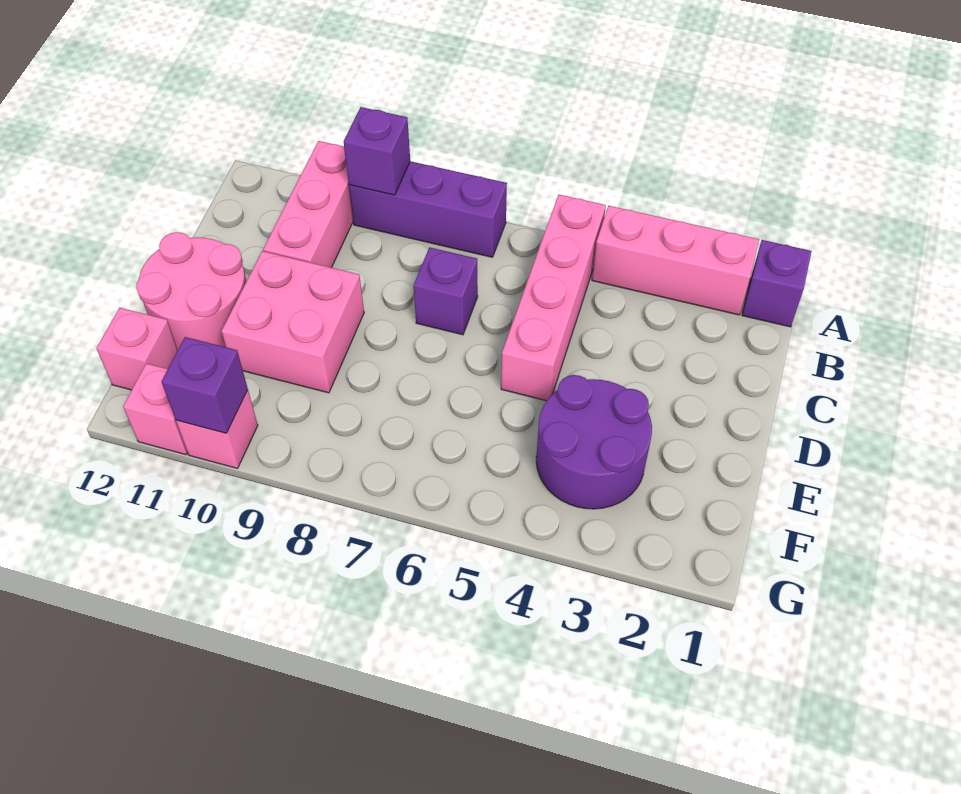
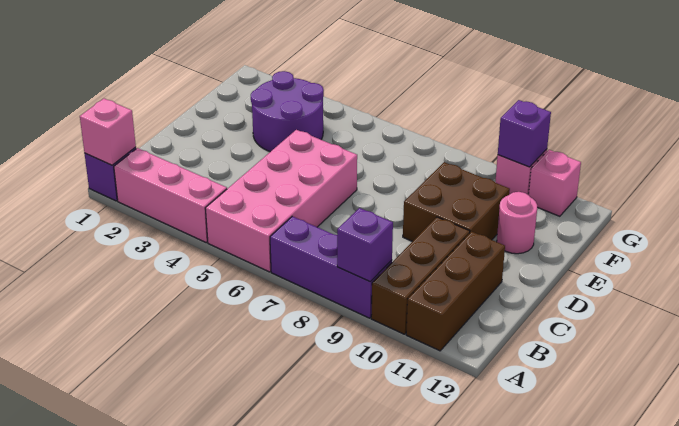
pink 1x4 brick [501,195,606,401] -> pink 2x4 brick [205,130,357,272]
pink 1x3 brick [263,141,353,268] -> brown 1x3 brick [371,217,470,334]
none -> brown 1x3 brick [406,232,505,351]
purple 1x1 brick [414,247,478,335] -> none
pink 2x2 brick [222,251,364,393] -> brown 2x2 brick [403,162,510,241]
pink 2x2 round brick [136,232,247,350] -> pink 1x1 round brick [497,192,537,254]
pink 1x1 brick [96,308,178,390] -> pink 1x1 brick moved to [80,99,136,165]

